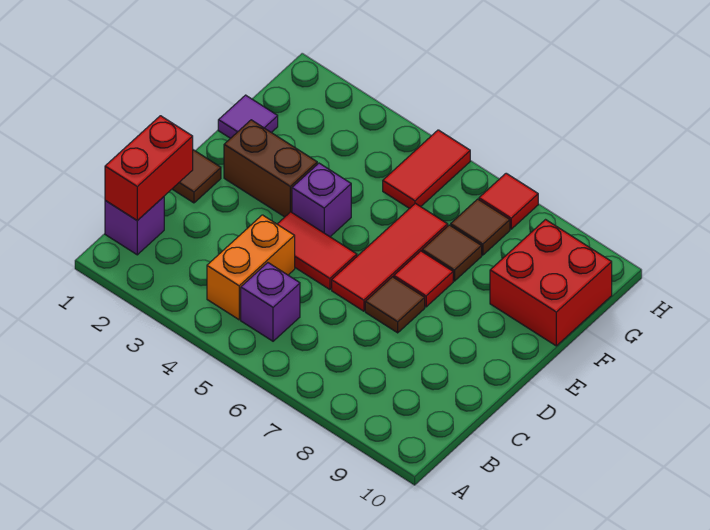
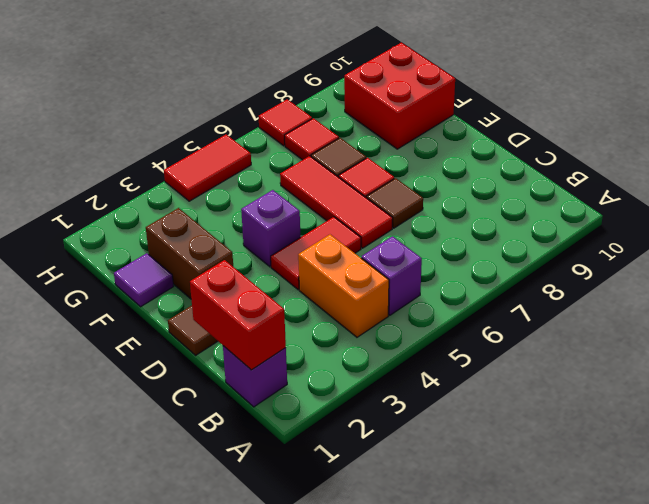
brown 1x2 brick [224,120,317,217] -> brown 1x2 brick turned to [146,208,233,299]
red 1x2 tile [383,130,470,209] -> red 1x2 tile turned to [164,135,251,201]
brown 1x1 tile [451,199,510,255] -> red 1x1 tile [285,118,339,160]

